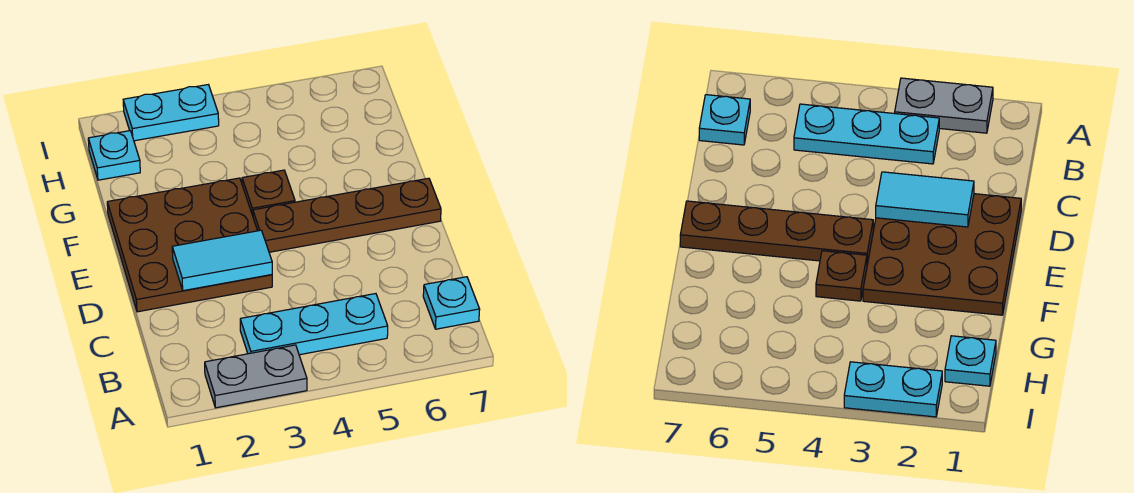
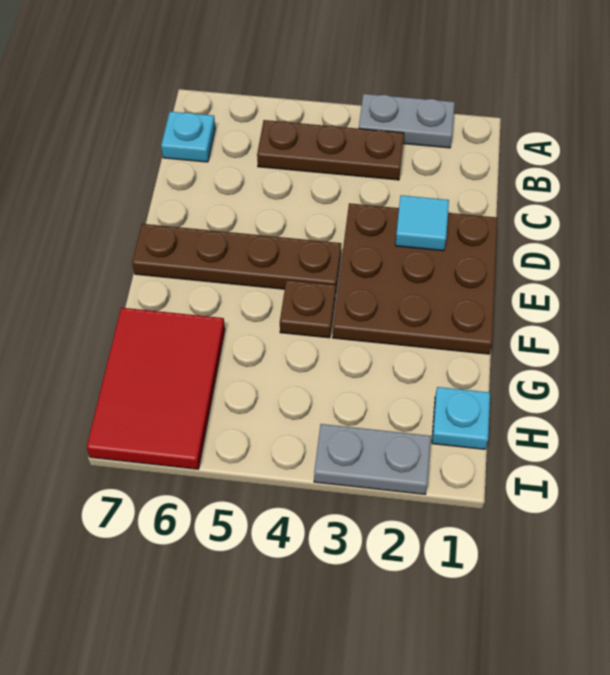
cyan 1x3 plate [240,294,388,355] -> brown 1x3 plate [257,120,404,180]
cyan 1x2 tile [172,230,272,291] -> cyan 1x1 tile [395,195,449,251]
none -> red 2x3 tile [87,308,225,469]
cyan 1x2 plate [123,85,219,141] -> grey 1x2 plate [314,424,431,494]

